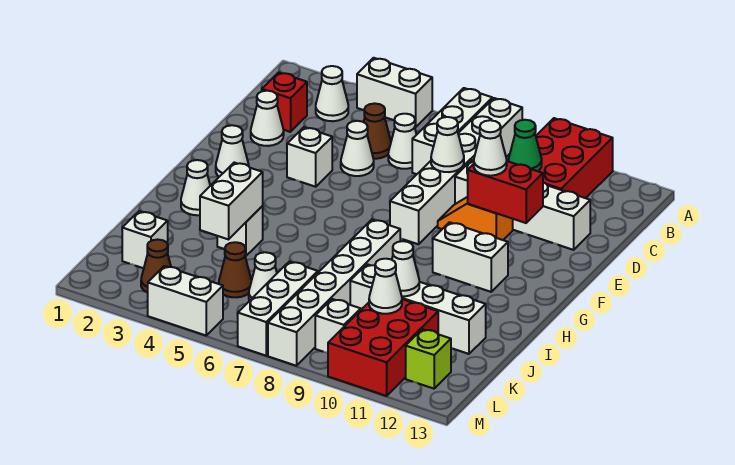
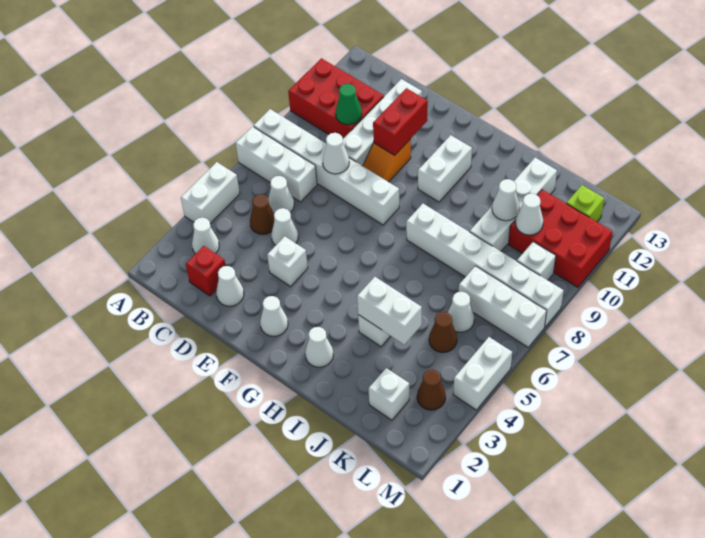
white 1x1 cone [474,120,507,176] -> none

